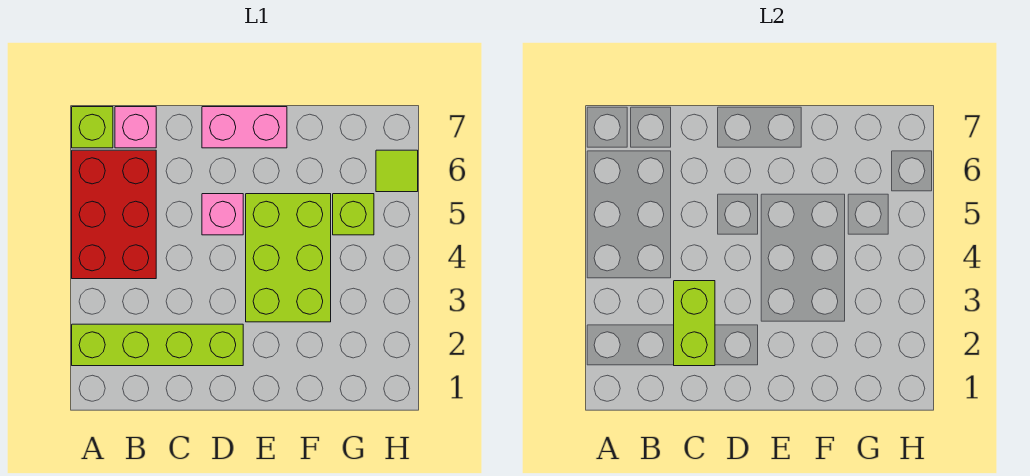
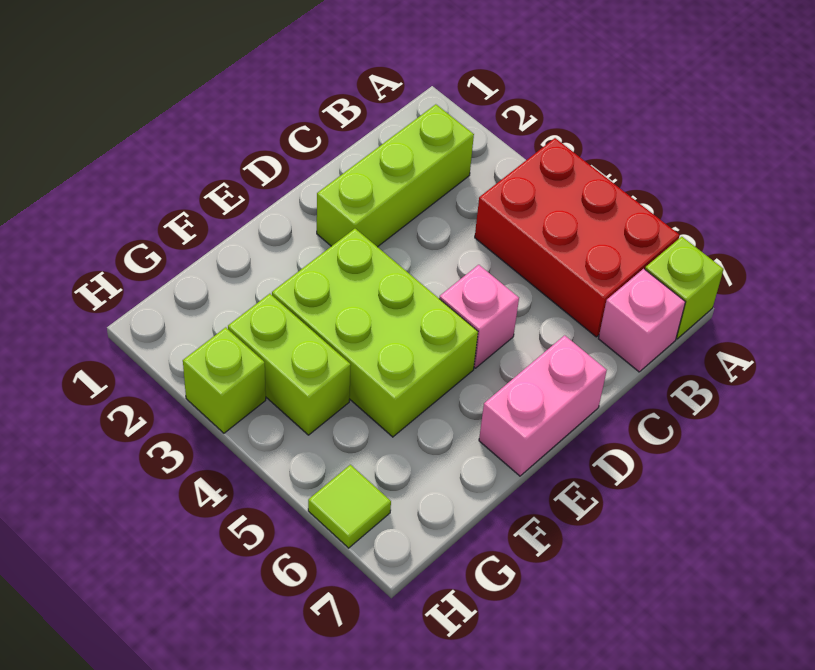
lime 1x4 brick [72,324,243,366] -> lime 1x3 brick [317,104,474,247]
lime 1x2 brick [674,281,715,366] -> lime 1x2 brick moved to [228,294,351,435]
lime 1x1 brick [333,194,374,235] -> lime 1x1 brick moved to [183,327,266,433]

